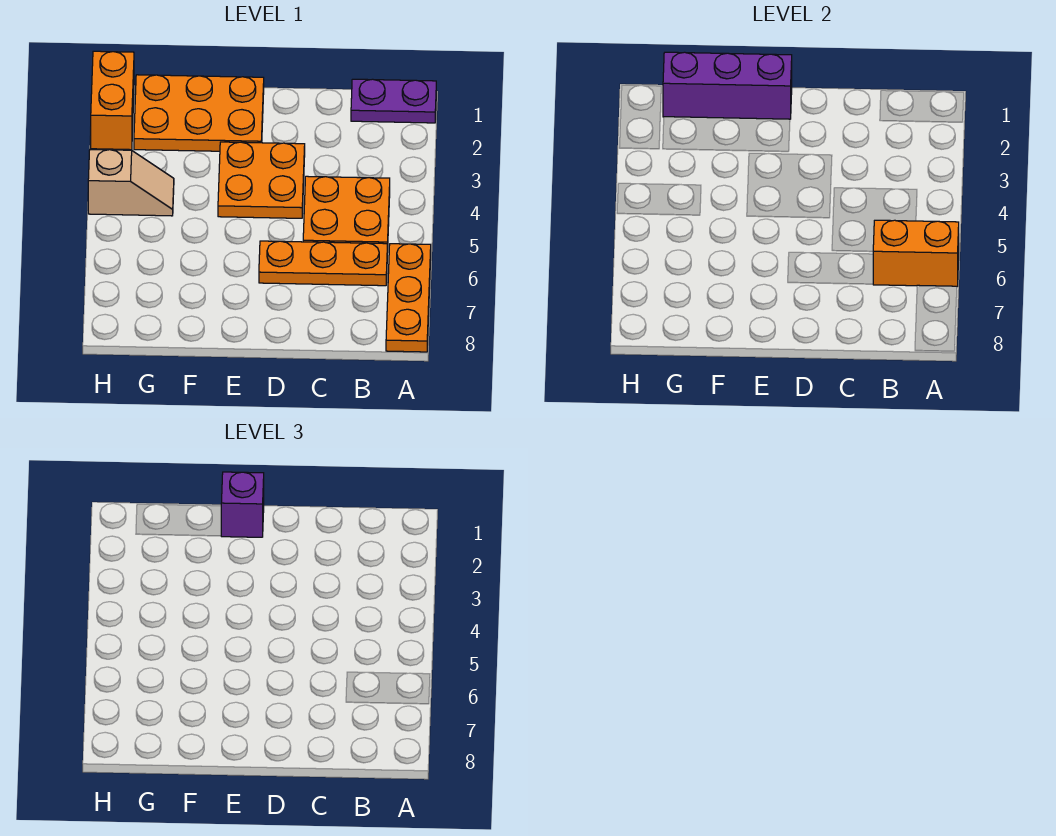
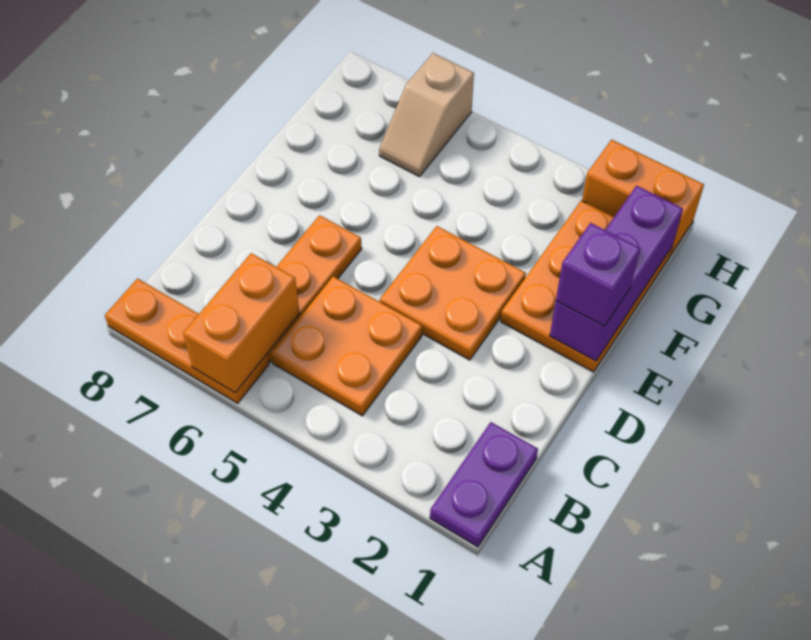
tan 1x2 slope [88,149,174,216] -> tan 1x2 slope moved to [379,53,474,177]

